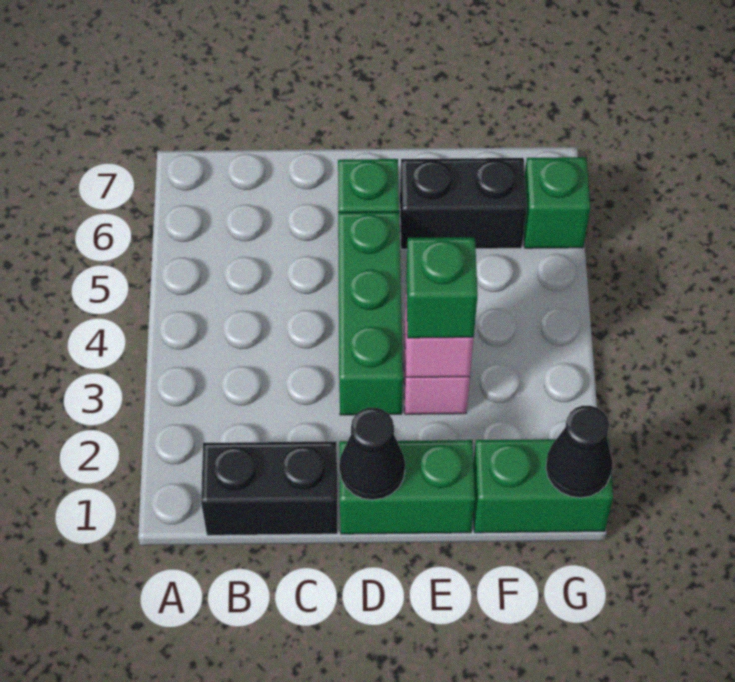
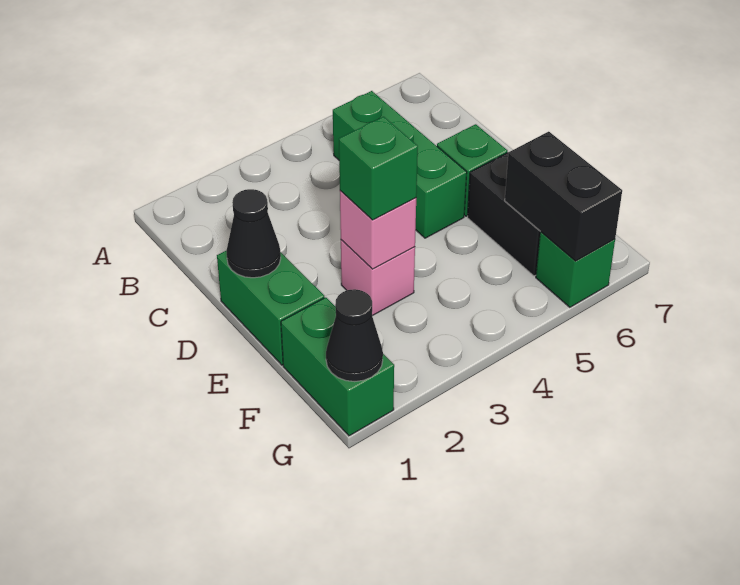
black 1x2 brick [201,441,338,535] -> black 1x2 brick moved to [505,132,622,261]
green 1x3 brick [338,212,403,415] -> green 1x3 brick turned to [333,91,467,238]

